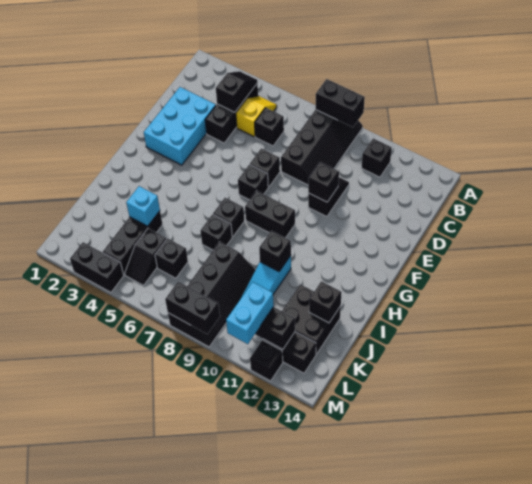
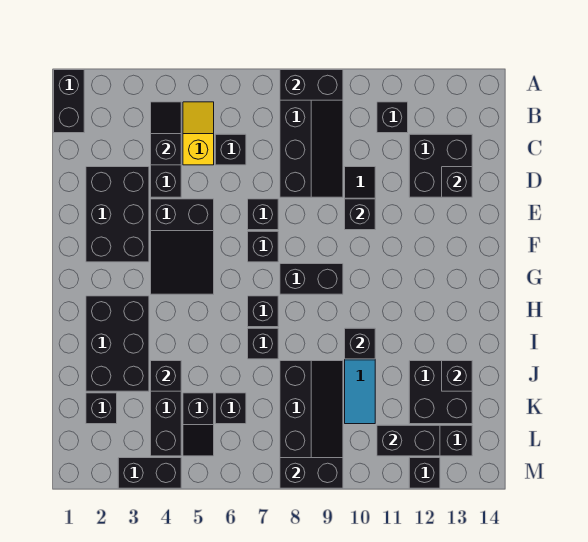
none -> black 1x2 brick [54,70,84,133]
none -> black 2x2 brick [409,134,472,197]
cyan 2x3 brick [144,87,216,165] -> black 2x3 brick [86,167,149,262]
none -> black 1x1 brick [442,167,472,197]
none -> black 2x3 slope [151,199,214,294]
none -> black 2x3 brick [86,296,149,391]
cyan 1x1 brick [126,186,160,226] -> black 1x1 brick [151,361,181,391]
none -> black 1x1 brick [86,393,117,424]
cyan 1x2 brick [226,282,274,344] -> none

